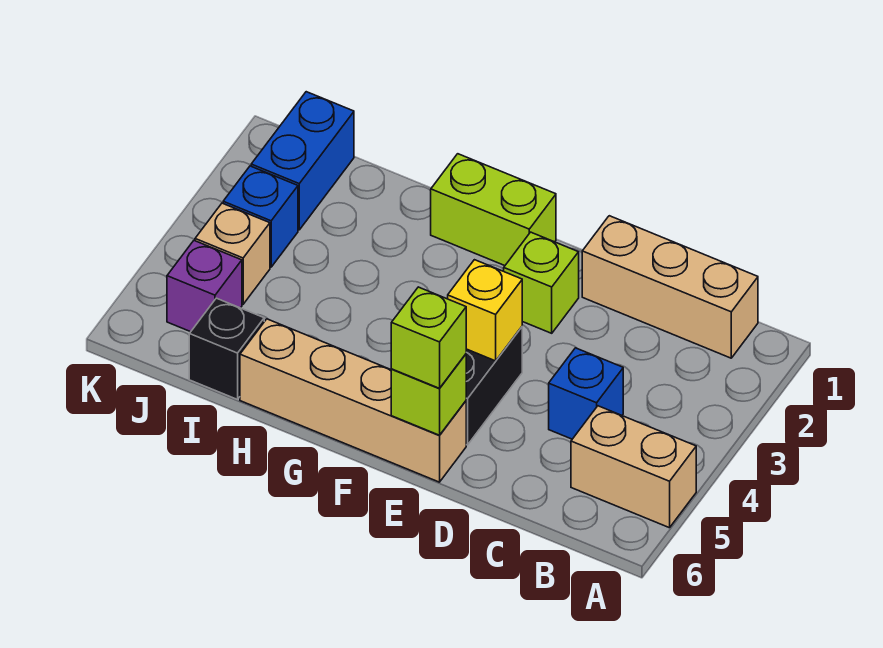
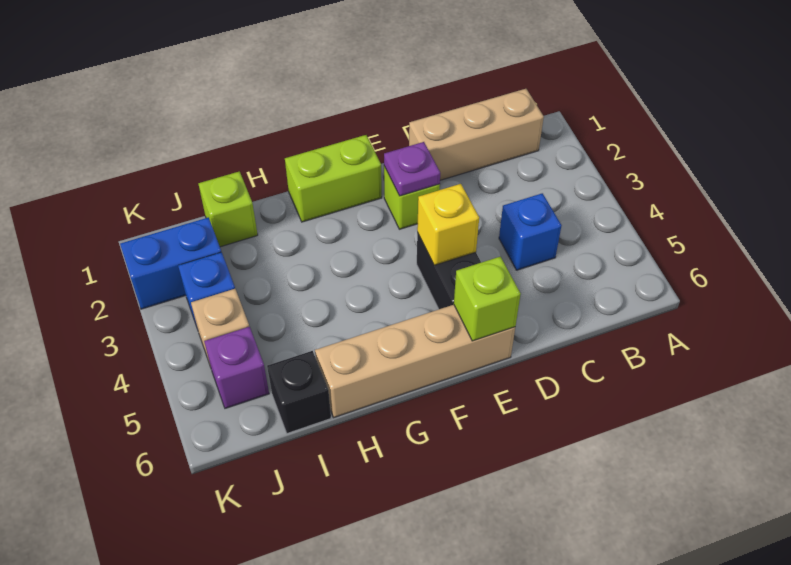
tan 1x2 brick [571,406,696,528] -> none
none -> purple 1x1 plate [384,142,440,196]
lime 1x1 brick [391,287,466,388] -> lime 1x1 brick moved to [198,171,258,247]
blue 1x2 brick [251,92,354,230] -> blue 1x2 brick turned to [120,217,221,309]

